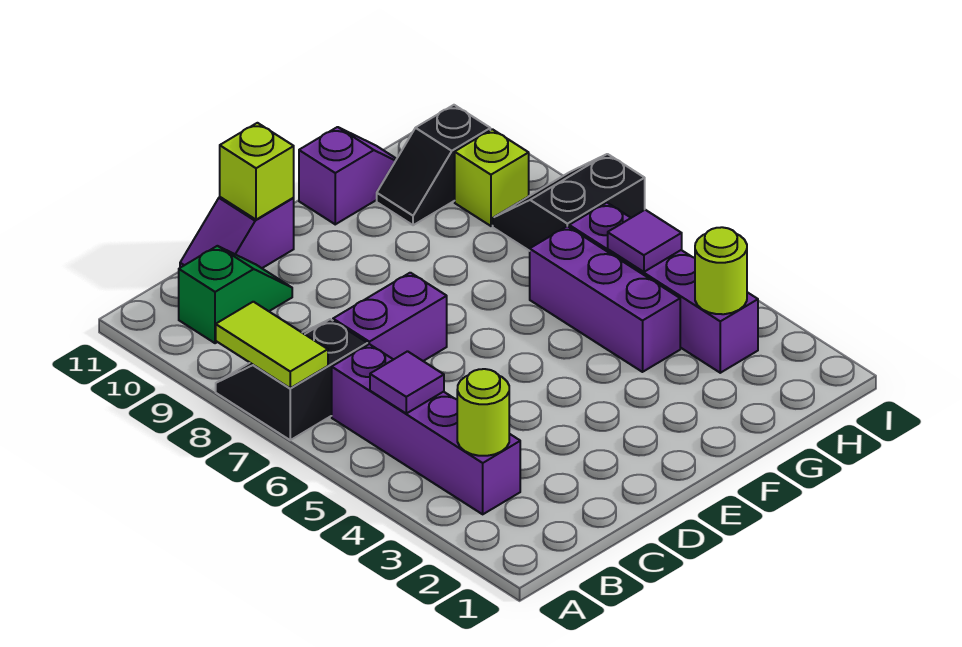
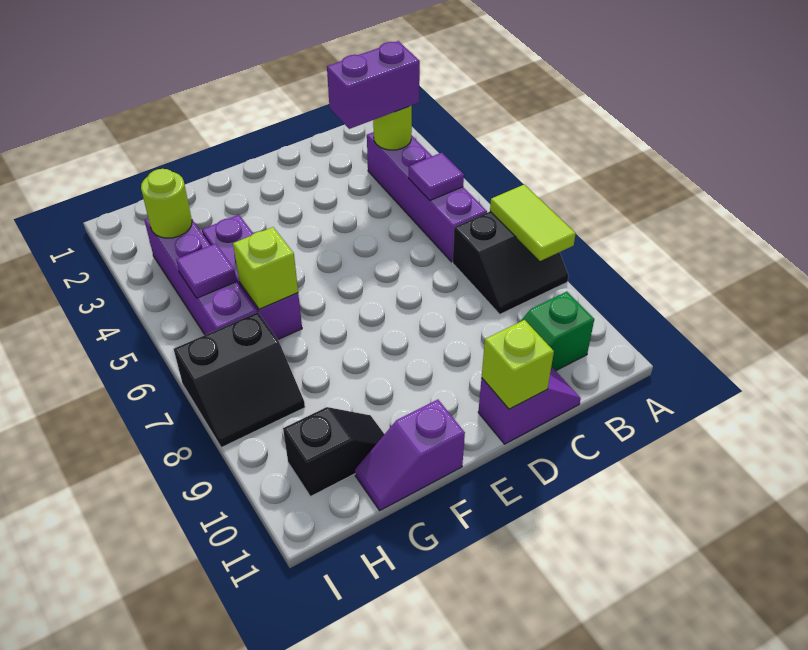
purple 1x2 brick [333,273,447,361] -> purple 1x2 brick moved to [327,41,420,129]
lime 1x1 brick [455,129,529,226] -> lime 1x1 brick moved to [233,227,298,309]

